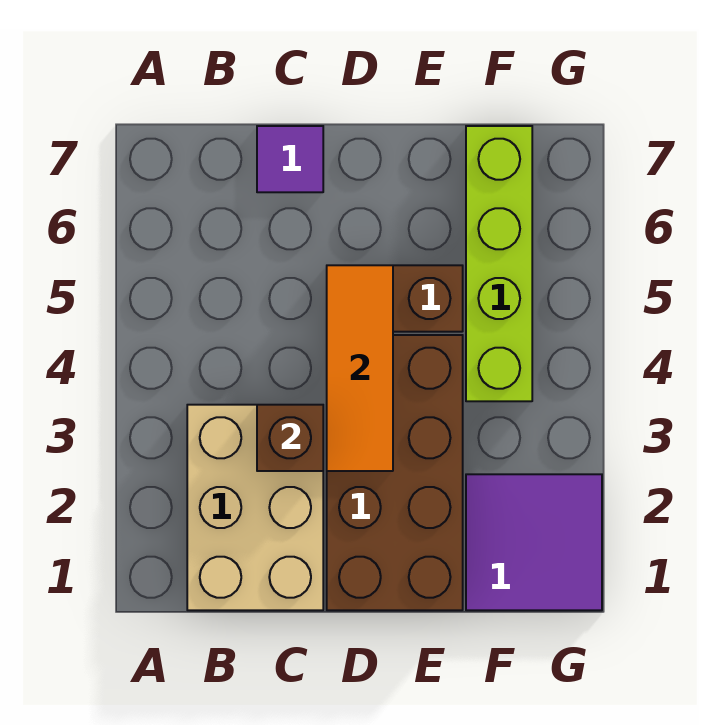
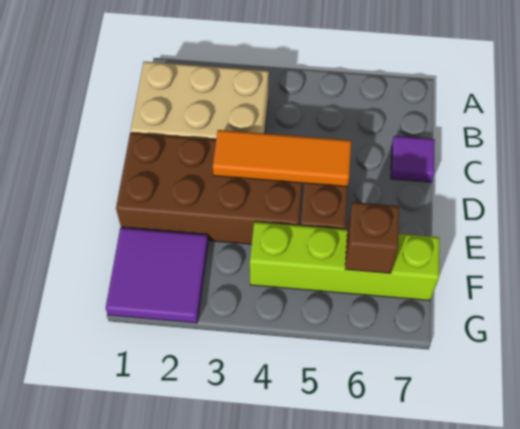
brown 1x1 brick [257,405,323,471] -> brown 1x1 brick moved to [345,202,399,273]

